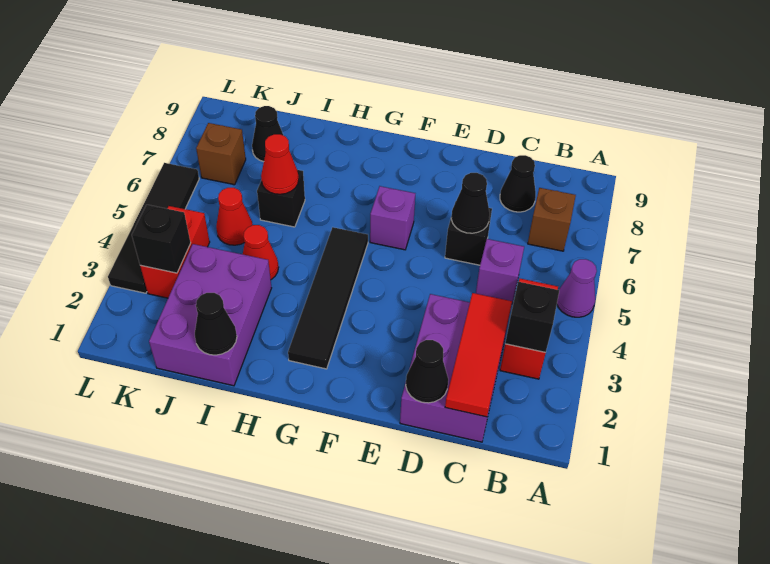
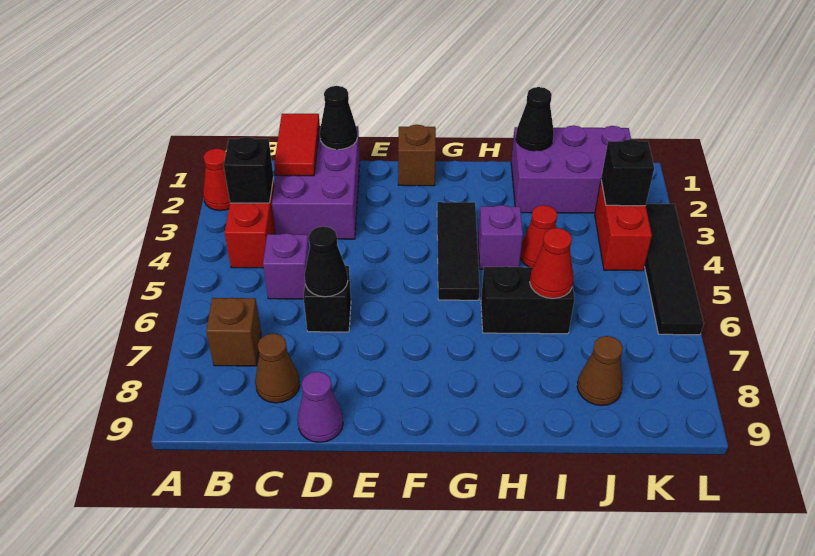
purple 1x1 cone [557,259,597,317] -> purple 1x1 cone moved to [298,372,343,442]
red 1x3 tile [445,293,512,417] -> red 1x2 tile [274,114,320,176]
black 1x1 cone [500,155,536,212] -> brown 1x1 cone [255,333,300,403]
purple 1x1 brick [370,186,415,250] -> purple 1x1 brick moved to [478,205,523,269]
black 1x4 tile [288,227,368,369] -> black 1x3 tile [437,202,480,300]
purple 2x3 brick [149,244,271,386] -> purple 2x3 brick turned to [511,125,631,213]
black 1x1 brick [257,170,305,227] -> black 1x2 brick [481,266,575,334]
red 1x1 cone [216,188,253,245] -> red 1x1 cone moved to [203,149,230,211]
black 1x1 cone [252,106,284,162] -> brown 1x1 cone [577,336,623,405]
brown 1x1 brick [196,123,246,185] -> brown 1x1 brick moved to [398,125,436,186]

